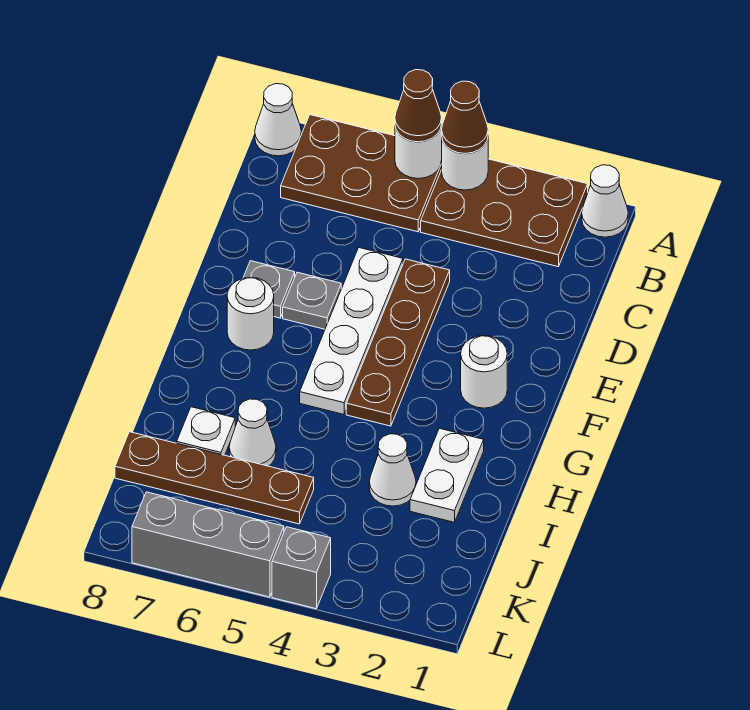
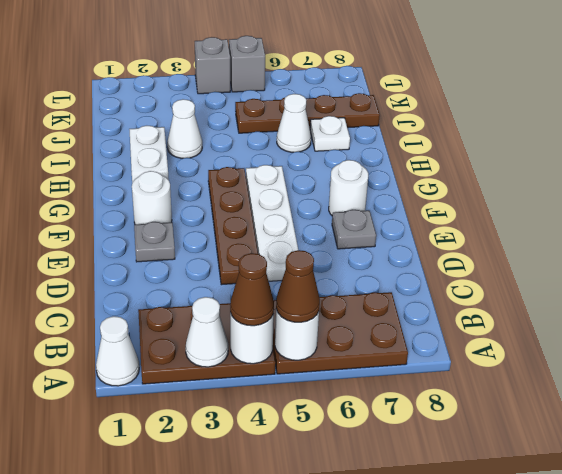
white 1x1 cone [255,84,301,156] -> white 1x1 cone moved to [186,297,228,367]
grey 1x1 plate [283,272,341,329] -> grey 1x1 plate moved to [134,222,175,262]
grey 1x3 brick [132,492,284,597] -> grey 1x1 brick [229,36,265,92]

